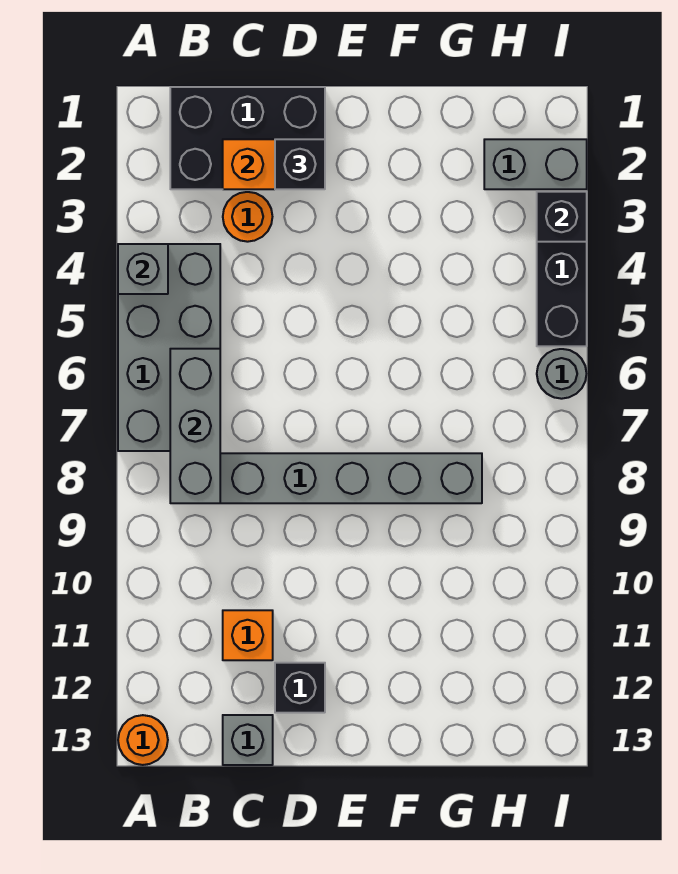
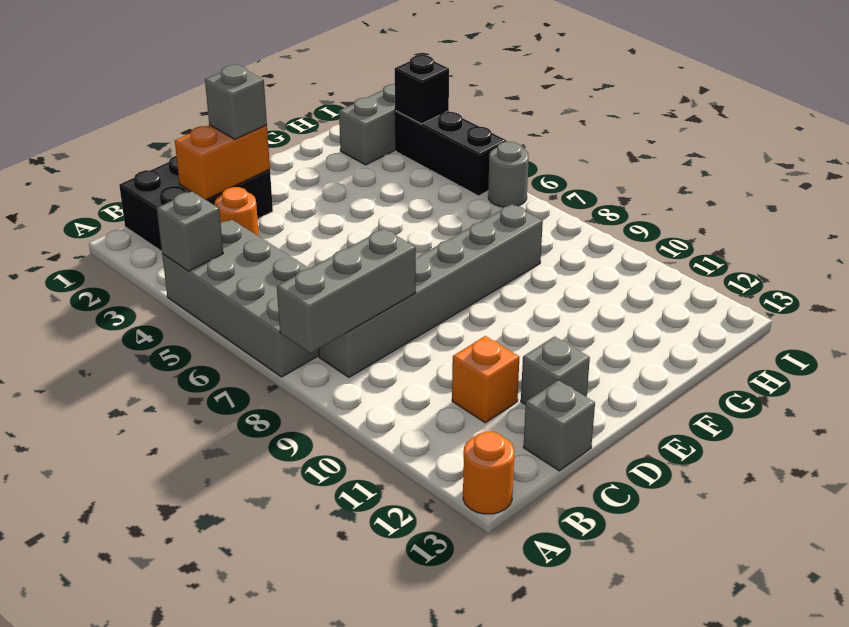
grey 1x3 brick [170,349,220,503] -> grey 1x3 brick turned to [277,229,416,353]
black 1x1 brick [275,139,325,189] -> grey 1x1 brick [205,65,267,139]
black 1x1 brick [275,663,325,713] -> grey 1x1 brick [521,336,590,405]

